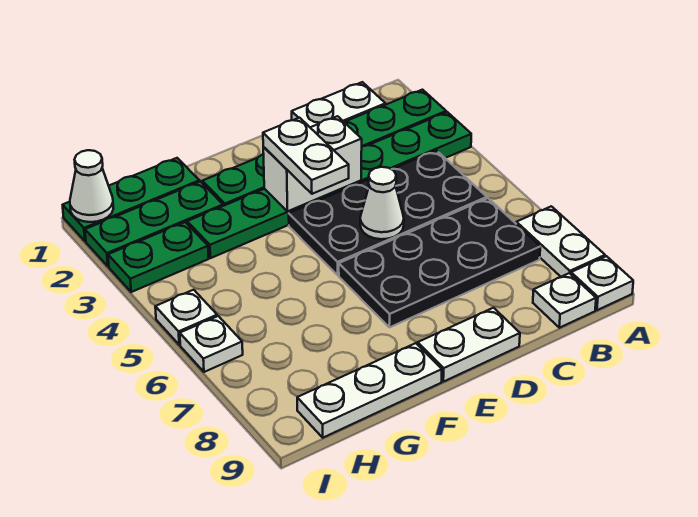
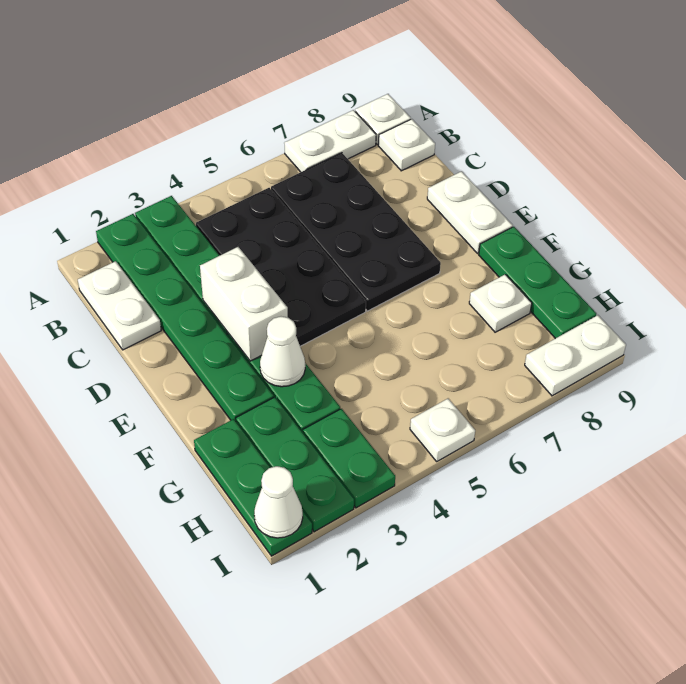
white 1x1 cone [360,167,404,239] -> white 1x1 cone moved to [260,317,305,387]
white 1x2 plate [263,118,349,194] -> white 1x2 plate moved to [525,315,626,396]
white 1x3 plate [297,343,442,438] -> green 1x3 plate [479,227,596,339]
white 1x1 plate [180,316,243,372] -> white 1x1 plate moved to [469,274,532,332]

